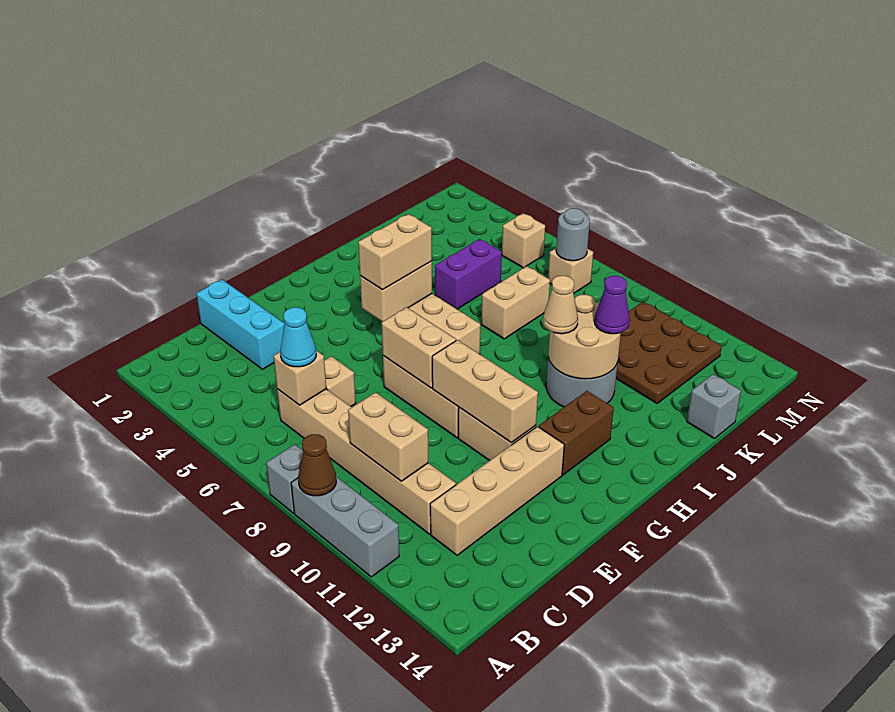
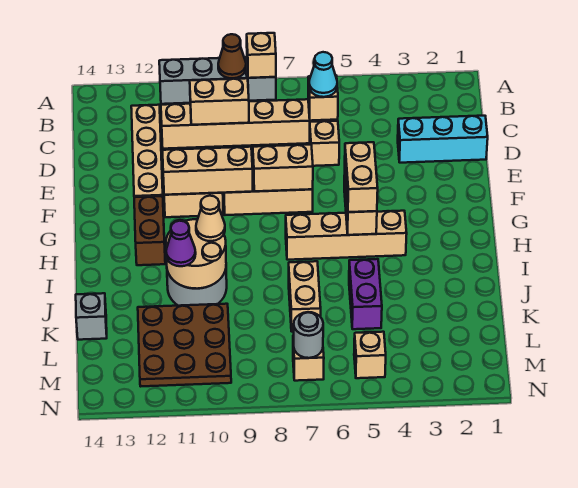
none -> tan 1x1 brick [247,33,276,78]

